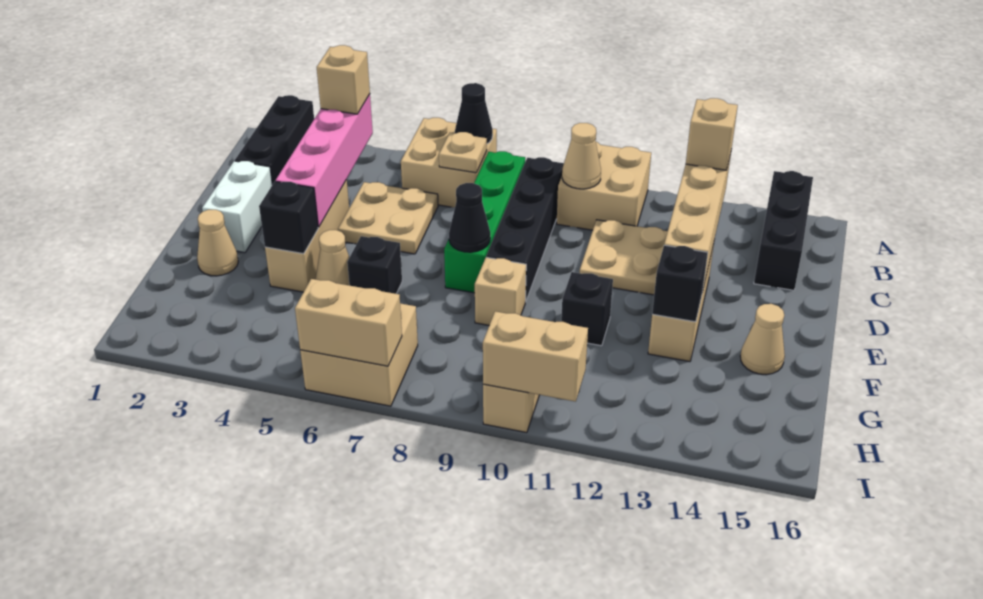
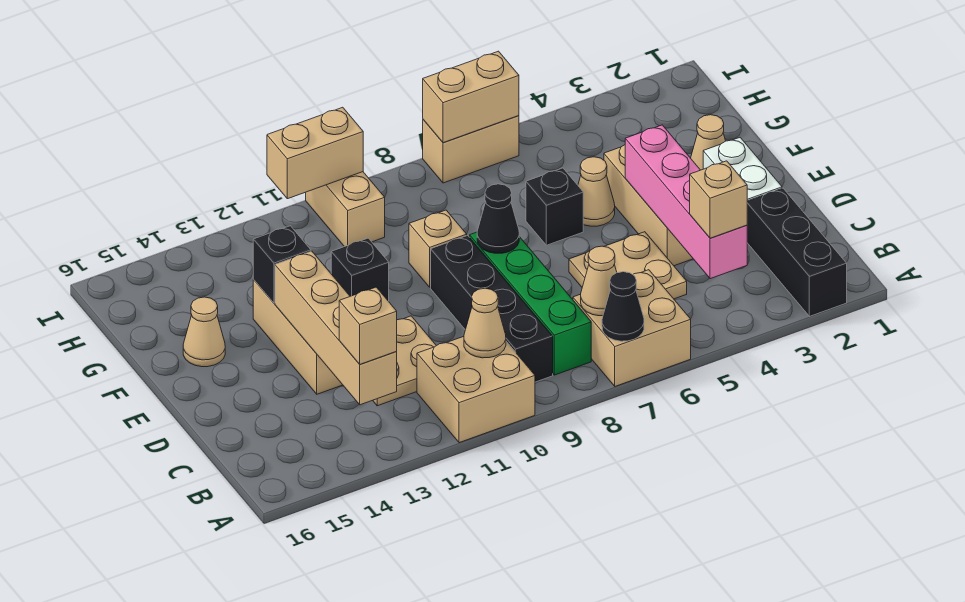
black 1x3 brick [754,171,813,290] -> none
tan 1x1 plate [439,132,487,173] -> tan 1x1 cone [581,246,617,316]
black 1x1 brick [259,181,318,254] -> none
tan 2x2 brick [300,303,418,406] -> tan 1x2 brick [423,116,519,183]

